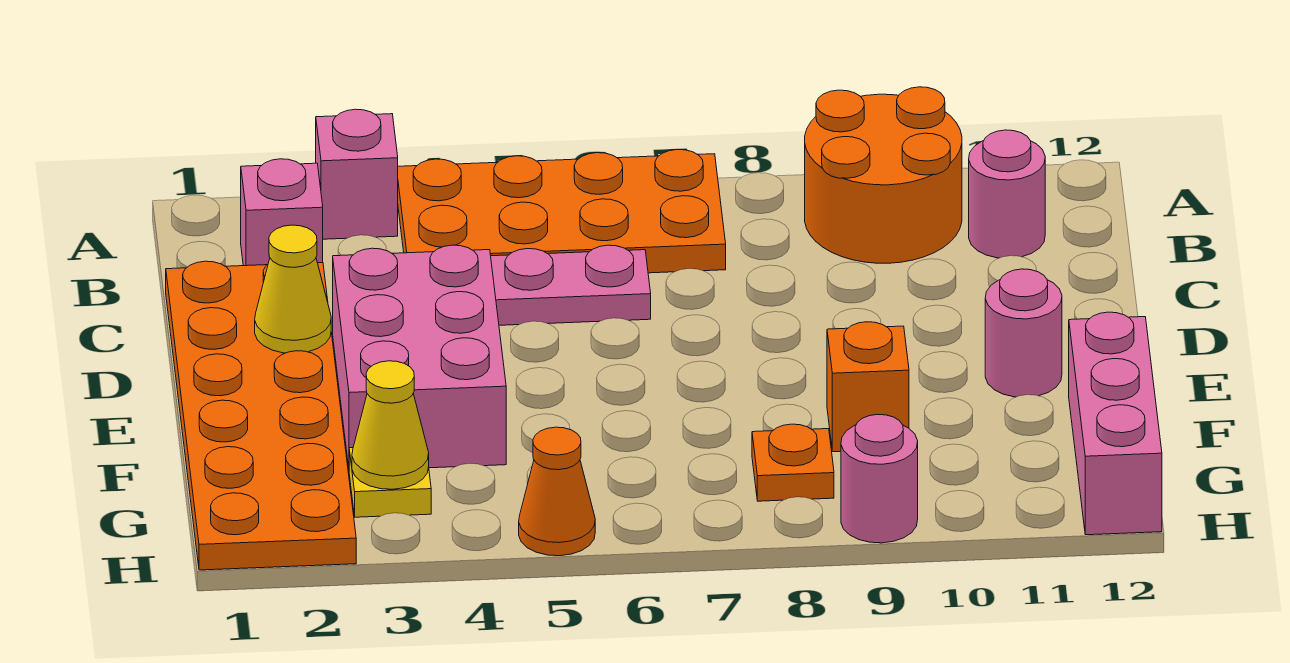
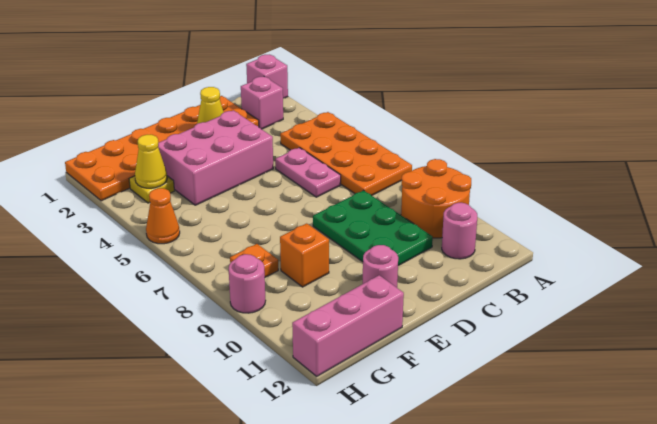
pink 1x1 brick [316,109,398,239] -> pink 1x1 brick moved to [246,55,288,98]
none -> green 2x3 plate [313,190,433,266]

